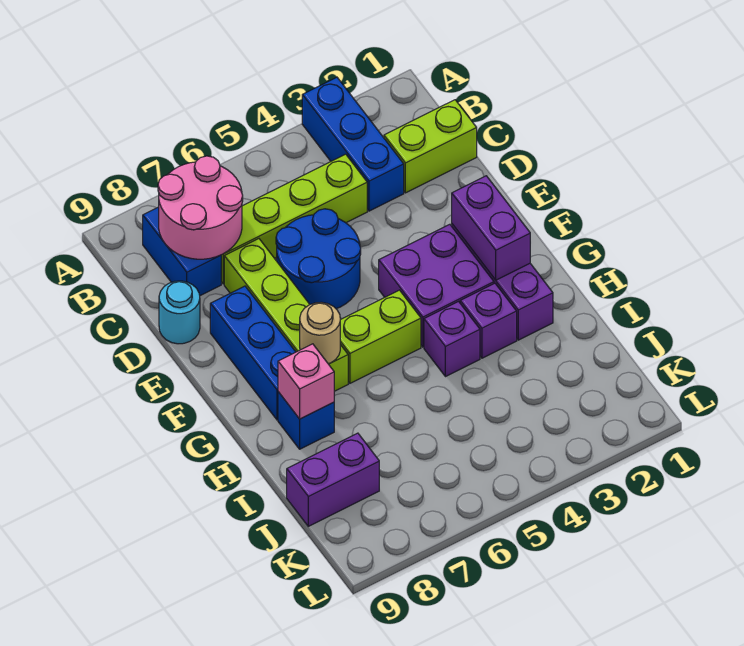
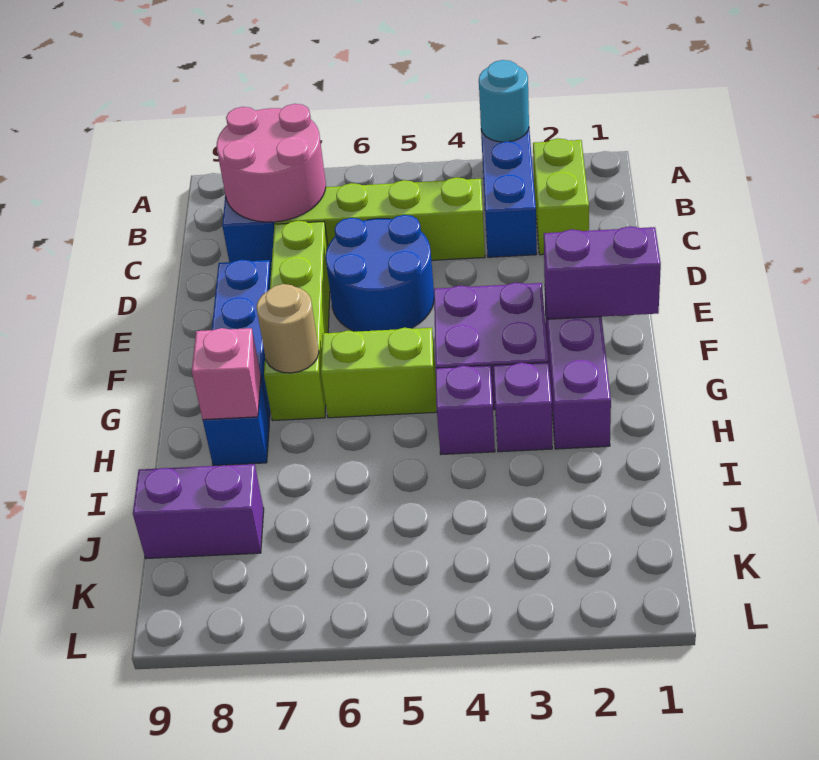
lime 1x2 brick [384,100,477,193] -> lime 1x2 brick turned to [533,138,589,255]
cyan 1x1 round brick [159,281,200,344] -> cyan 1x1 round brick moved to [479,60,529,142]
purple 1x2 brick [452,176,530,280] -> purple 1x2 brick turned to [544,226,661,319]

